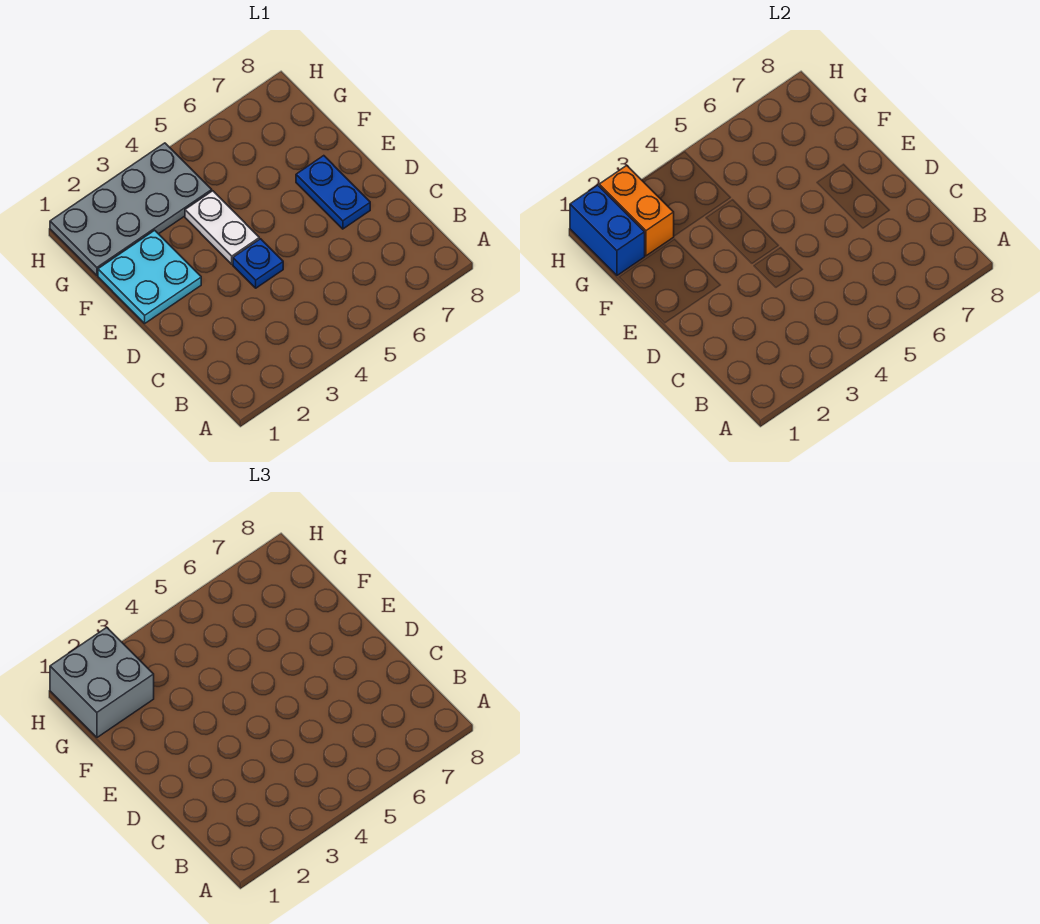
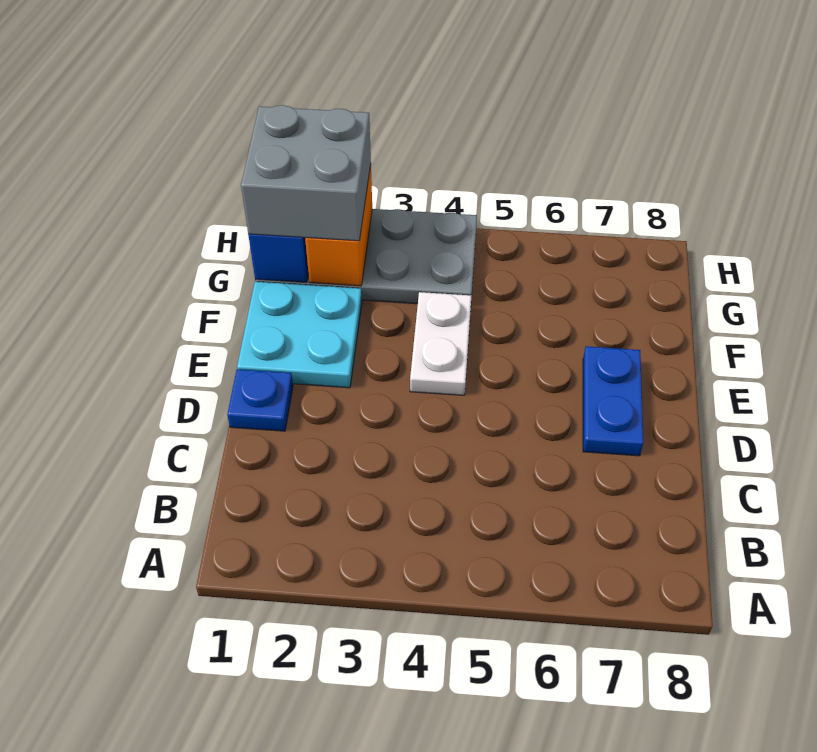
blue 1x1 plate [233,239,283,288] -> blue 1x1 plate moved to [227,369,293,431]

